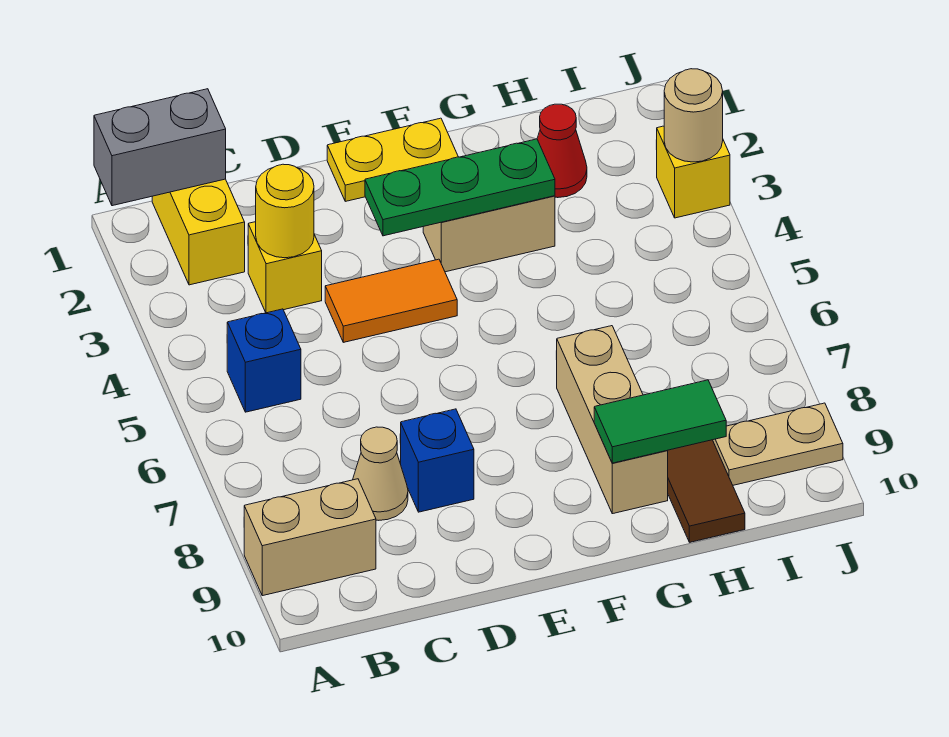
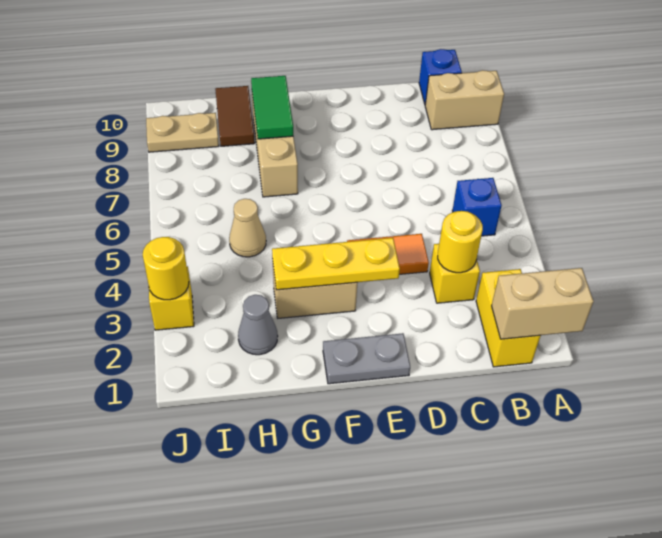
grey 1x2 brick [94,89,226,206] -> tan 1x2 brick [492,268,594,339]
tan 1x1 cone [353,427,408,520] -> tan 1x1 cone moved to [229,199,266,257]
blue 1x1 brick [401,409,474,512] -> blue 1x1 brick moved to [419,49,462,104]
yellow 1x2 plate [327,118,458,201] -> grey 1x2 plate [323,333,410,384]
green 1x3 plate [365,139,555,236] -> yellow 1x3 plate [272,238,400,290]
green 1x2 tile [594,380,726,463] -> green 1x2 tile turned to [251,76,293,139]
red 1x1 cone [537,104,587,198] -> grey 1x1 cone [238,295,278,355]
tan 1x1 round brick [664,69,723,162] -> yellow 1x1 round brick [143,237,189,300]

